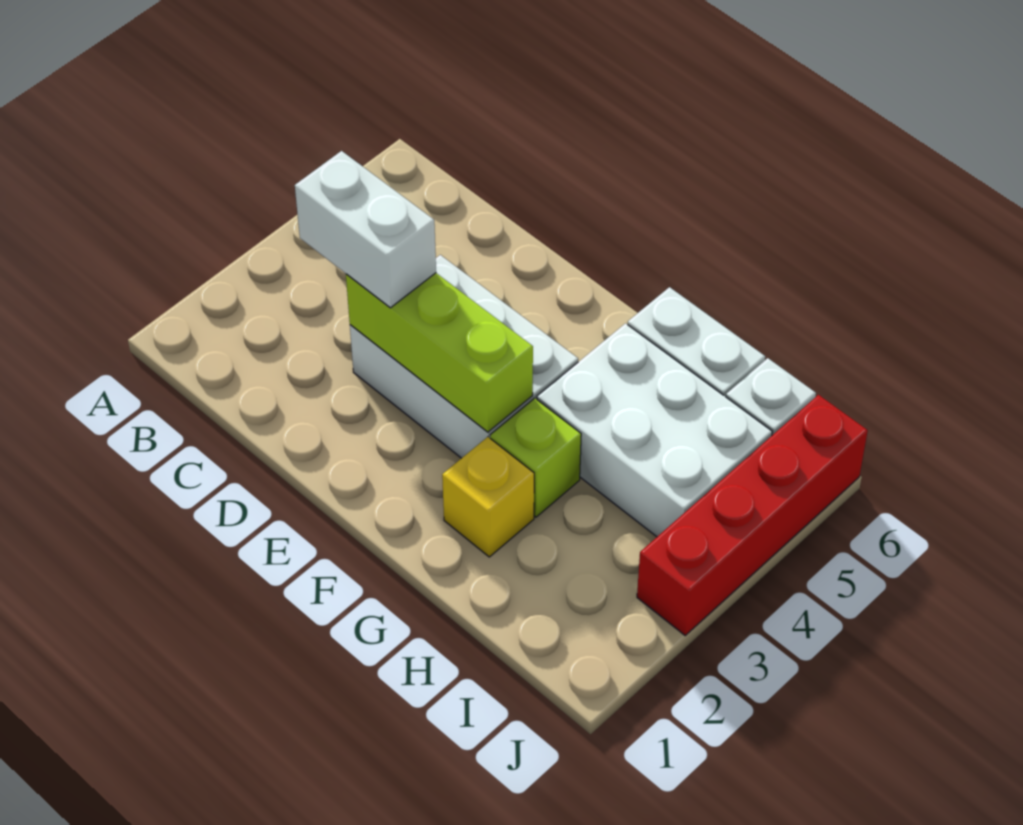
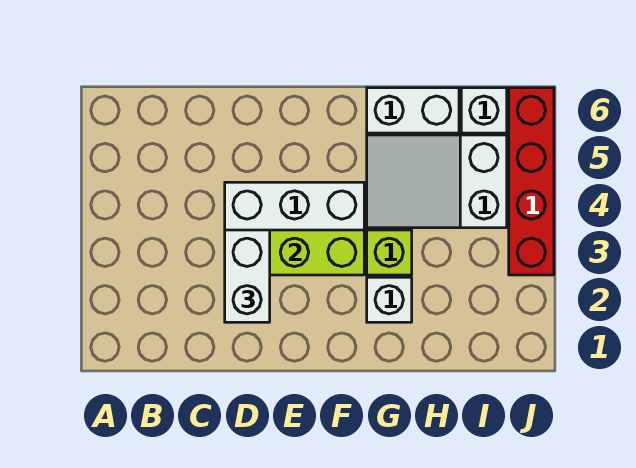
white 1x2 brick [295,151,436,308] -> white 1x2 brick turned to [225,230,270,322]
yellow 1x1 brick [442,437,534,557] -> white 1x1 brick [367,277,412,322]
white 2x3 brick [537,323,772,537] -> white 2x3 slope [367,135,507,228]

